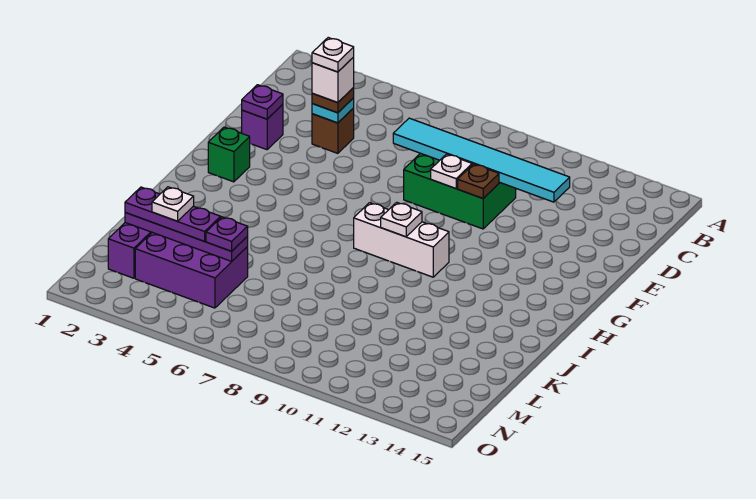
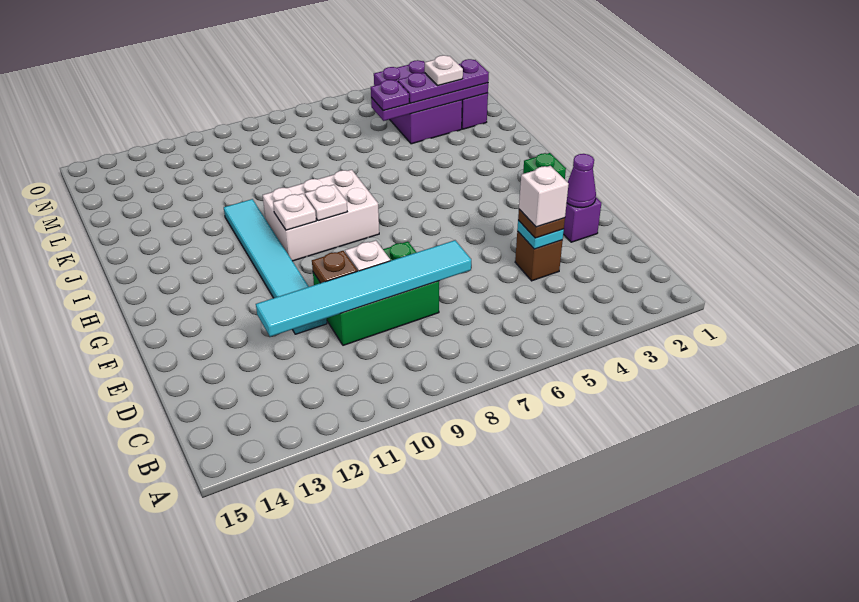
white 1x1 plate [312,38,354,72] -> white 1x1 plate moved to [273,194,316,230]
purple 1x1 plate [242,85,283,119] -> purple 1x1 cone [567,154,596,208]
none -> cyan 1x6 tile [224,199,327,334]
white 1x3 brick [354,203,449,277] -> white 2x3 brick [263,170,379,261]
purple 2x3 brick [135,232,248,308] -> purple 2x3 brick turned to [374,60,462,144]

